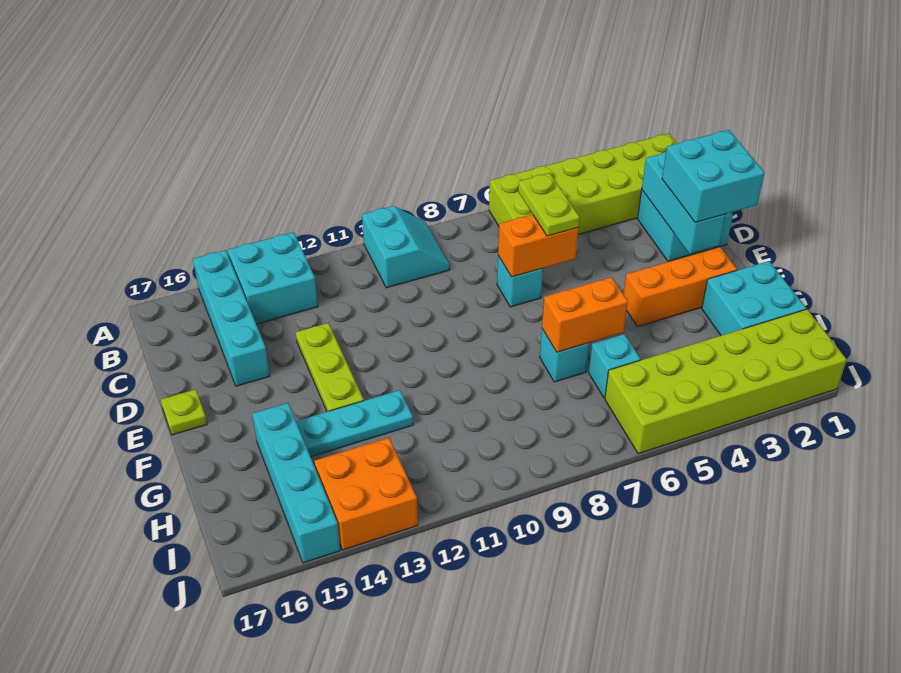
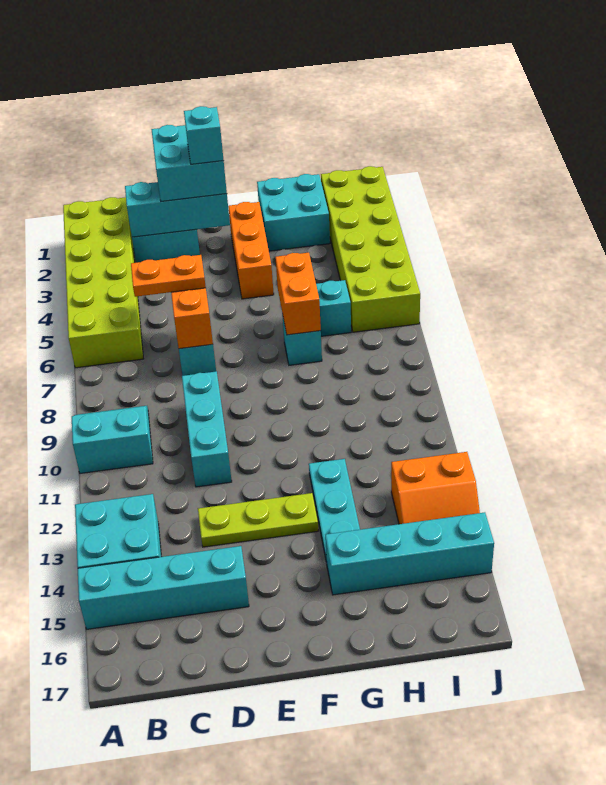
lime 1x2 plate [518,173,580,236] -> orange 1x2 plate [131,255,206,297]
none -> cyan 1x3 brick [182,371,232,487]
none -> cyan 1x1 brick [184,106,224,164]
lime 1x1 plate [161,389,207,435] -> none
orange 2x2 brick [314,438,418,550] -> orange 2x2 slope [391,452,480,524]

